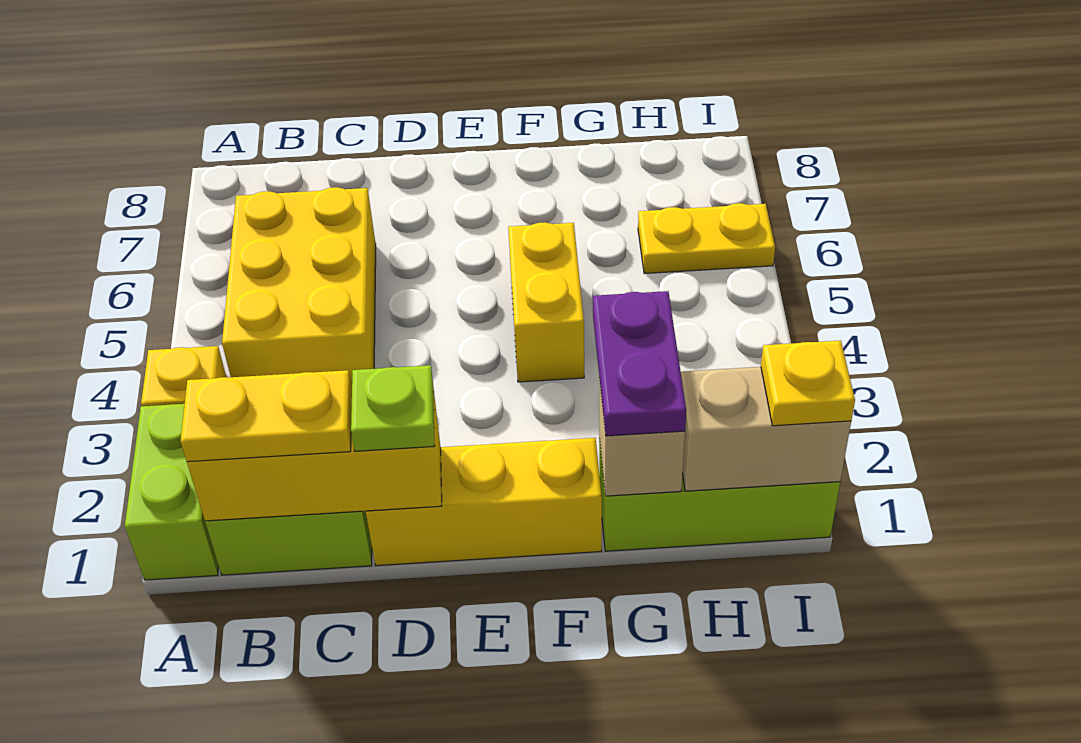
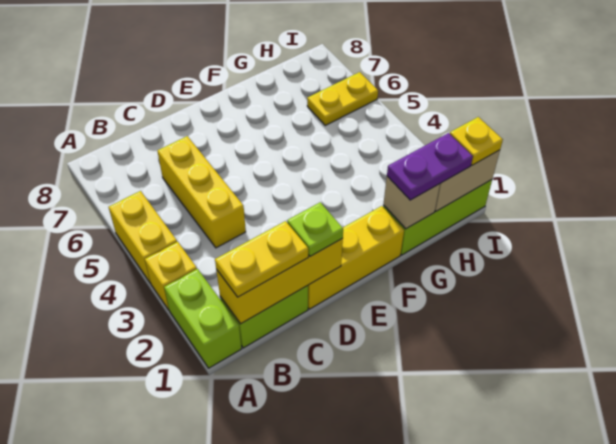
yellow 2x3 brick [222,187,376,387] -> yellow 1x3 brick [157,136,246,248]
yellow 1x2 brick [508,222,584,382] -> yellow 1x2 brick moved to [109,191,177,283]
purple 1x2 plate [593,291,686,436] -> purple 1x2 plate turned to [387,133,473,200]

